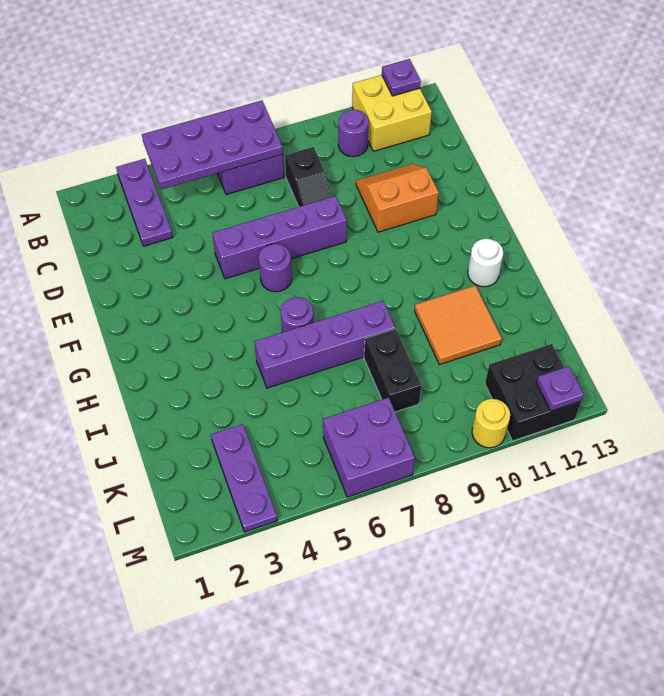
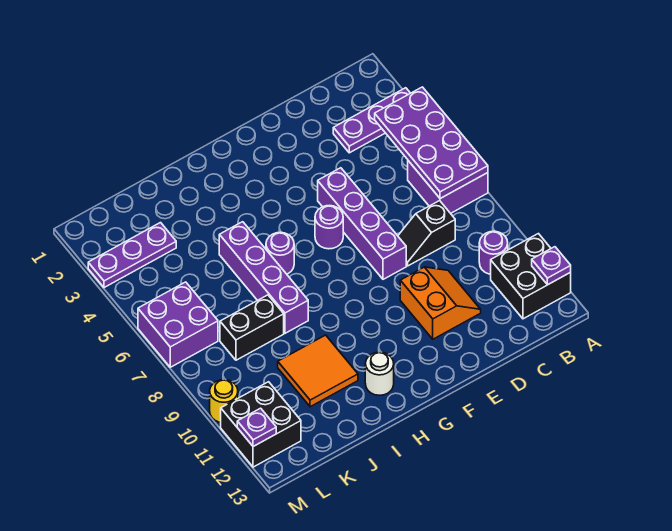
yellow 2x2 brick [352,75,432,151] -> black 2x2 brick [491,234,571,319]

